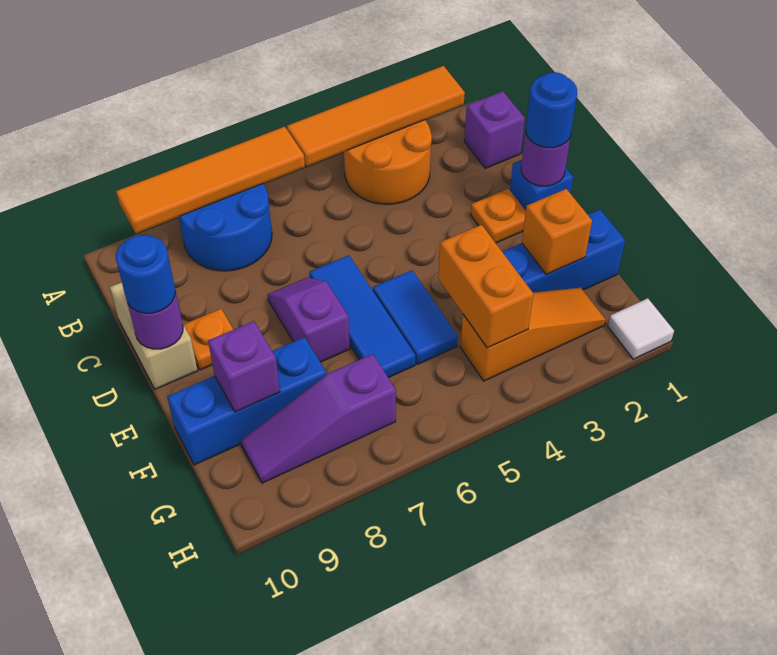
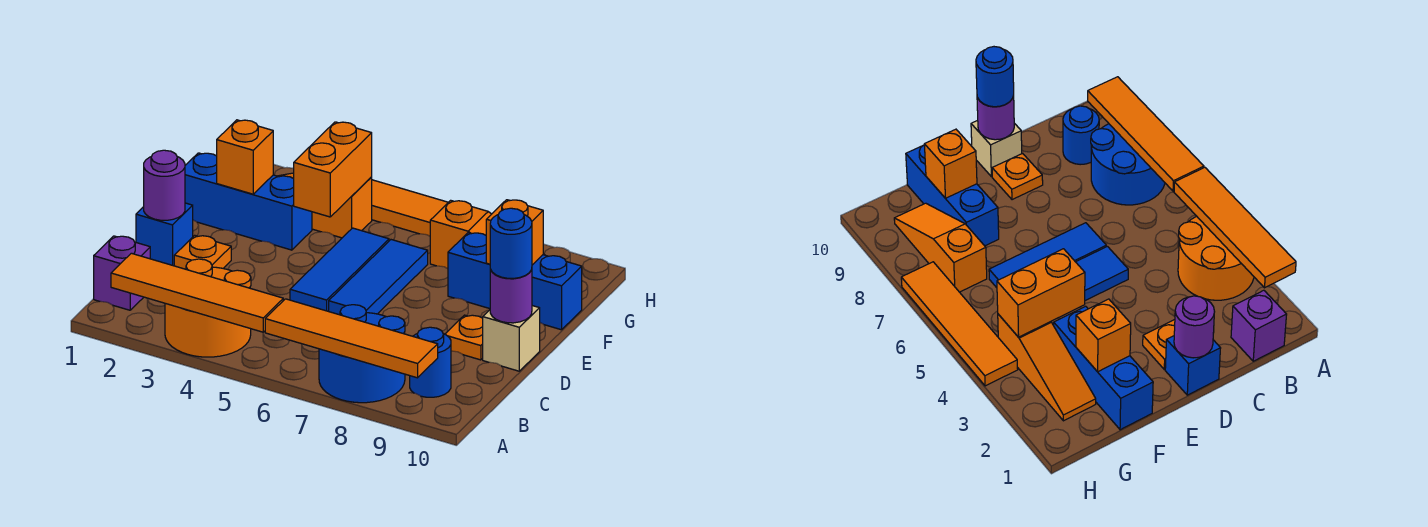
tan 1x2 brick [110,282,198,389] -> tan 1x1 brick [483,306,540,371]
blue 1x1 round brick [526,72,577,148] -> blue 1x1 round brick moved to [410,327,451,397]
purple 1x2 slope [267,277,350,362] -> none
blue 1x2 tile [373,270,458,364] -> blue 1x3 tile [290,228,389,311]
purple 1x1 brick [208,321,280,412] -> orange 1x1 brick [486,200,543,265]
purple 1x3 slope [241,354,396,483] -> orange 1x3 slope [430,200,544,269]
white 1x1 tile [608,298,674,359] -> none
none -> orange 1x4 tile [372,180,448,236]

